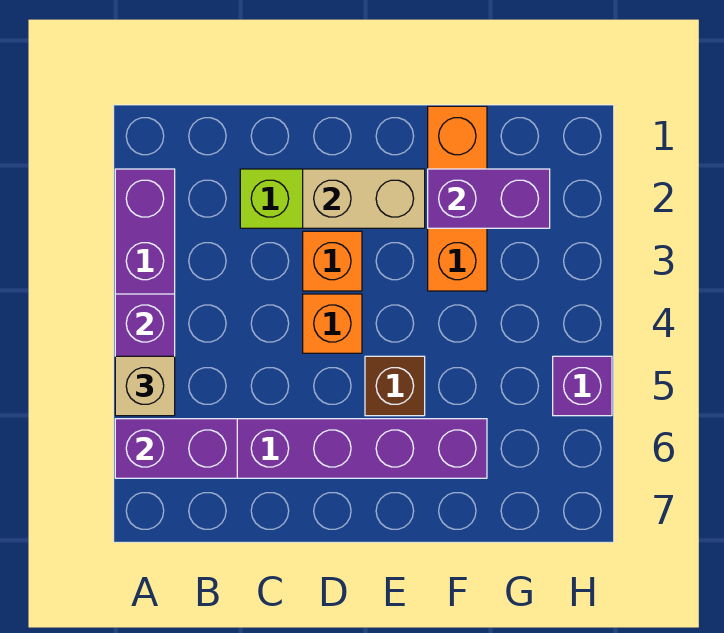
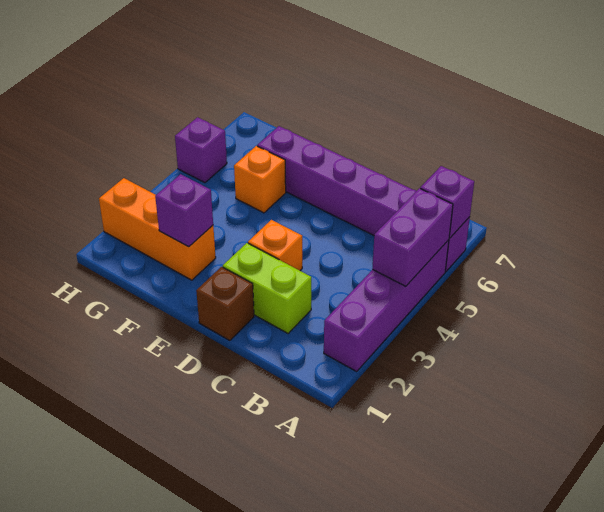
tan 1x1 brick [115,356,175,416] -> none
purple 1x2 brick [115,419,237,478] -> purple 1x1 brick [420,166,474,238]
tan 1x2 brick [303,169,425,228] -> none
orange 1x1 brick [303,294,362,353] -> orange 1x1 brick moved to [234,146,286,213]
brown 1x1 brick [365,356,425,416] -> brown 1x1 brick moved to [196,267,254,341]
orange 1x3 brick [428,106,487,291] -> orange 1x3 brick turned to [99,178,216,280]
purple 1x2 brick [428,169,550,228] -> purple 1x1 brick [155,174,213,247]

